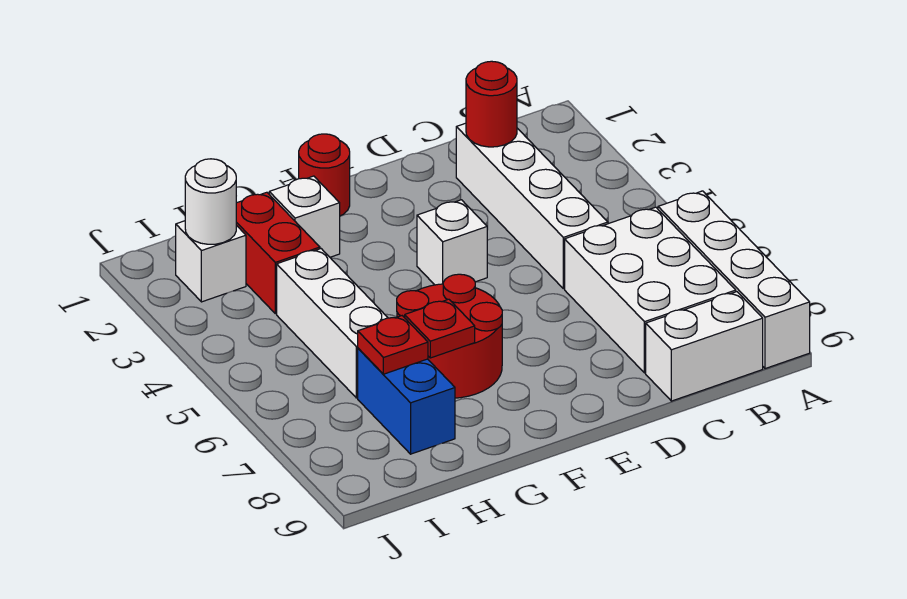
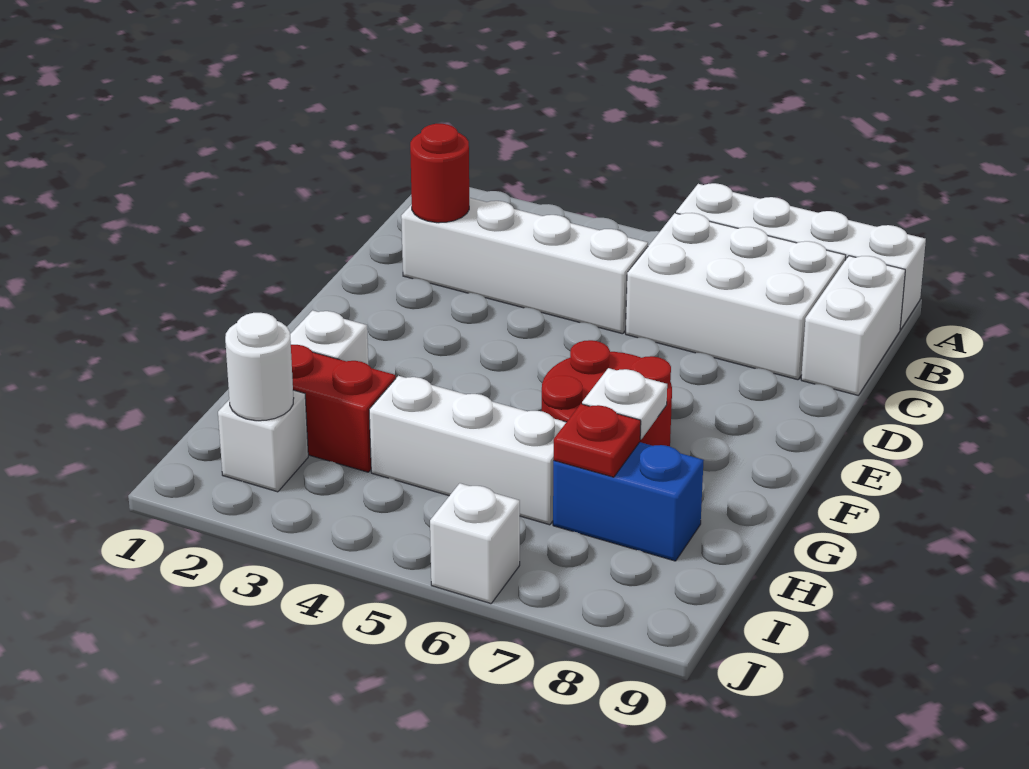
white 1x1 brick [417,200,487,285] -> white 1x1 brick moved to [430,483,520,604]
red 1x1 round brick [299,134,350,216] -> none
red 1x1 plate [405,299,475,358] -> white 1x1 plate [582,368,667,440]

